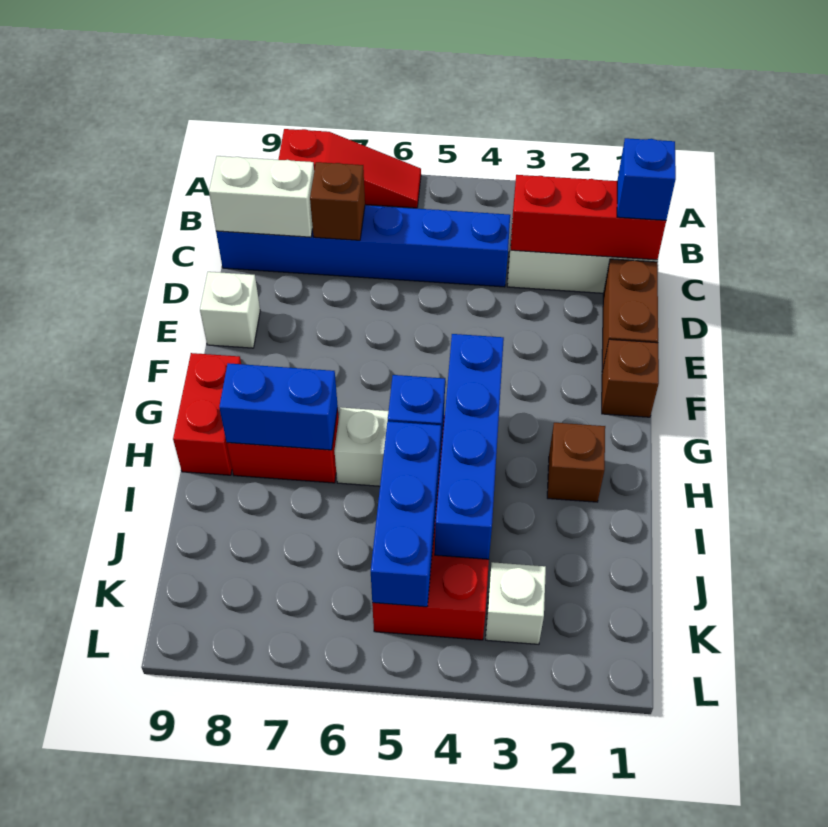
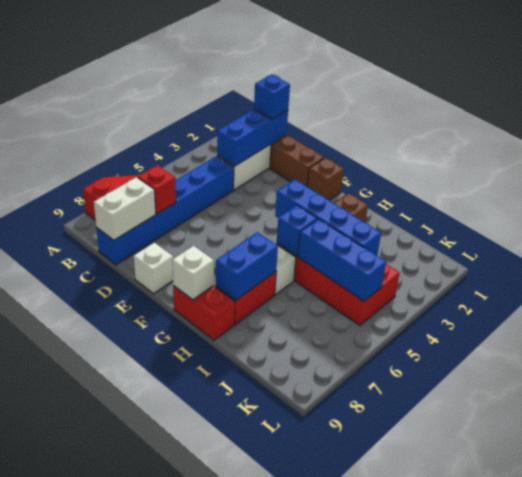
red 1x3 brick [511,175,666,260] -> blue 1x3 brick [217,110,288,166]
brown 1x1 brick [310,162,365,240] -> red 1x1 brick [138,165,176,214]
white 1x1 brick [486,562,546,644] -> white 1x1 brick moved to [172,246,214,300]

